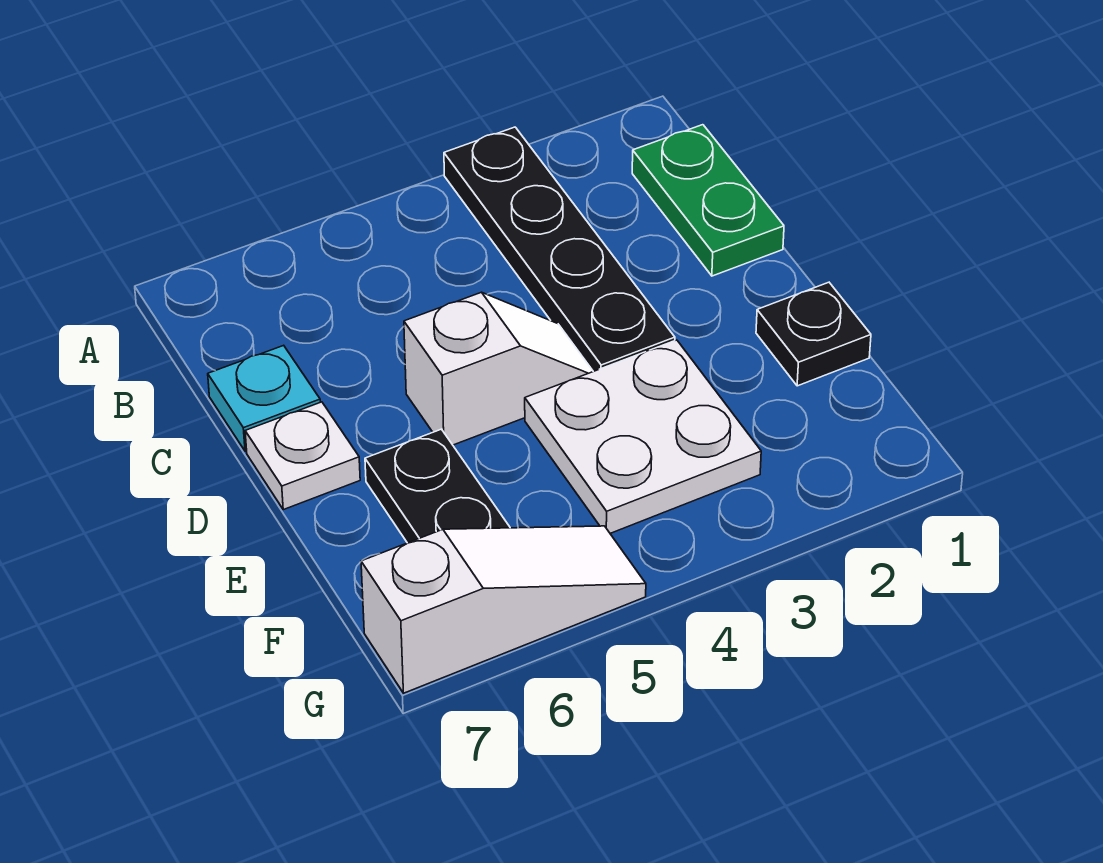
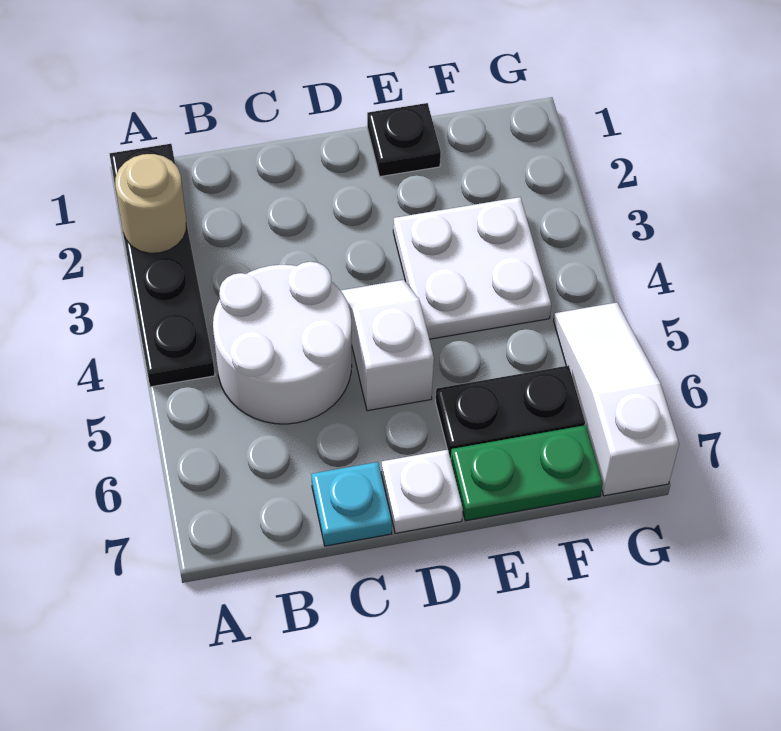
none -> tan 1x1 round brick [115,154,186,253]
black 1x4 plate [444,127,675,372] -> black 1x4 plate turned to [110,144,215,387]
green 1x2 plate [632,125,784,276] -> green 1x2 plate moved to [450,425,603,521]
none -> white 2x2 round brick [213,262,352,424]

